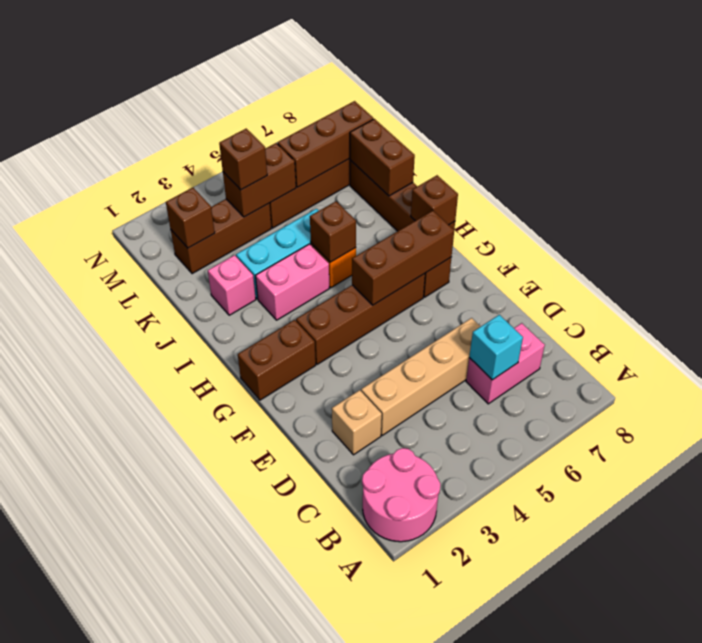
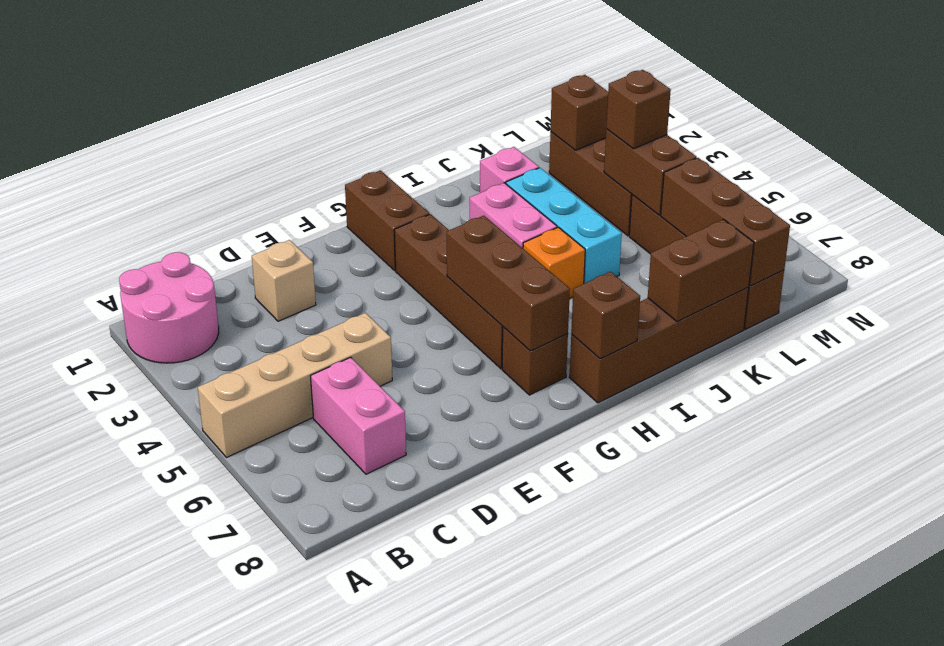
cyan 1x1 brick [469,315,523,380] -> none
tan 1x4 brick [361,318,481,435] -> tan 1x4 brick turned to [198,313,392,458]
brown 1x1 brick [310,201,356,262] -> none

